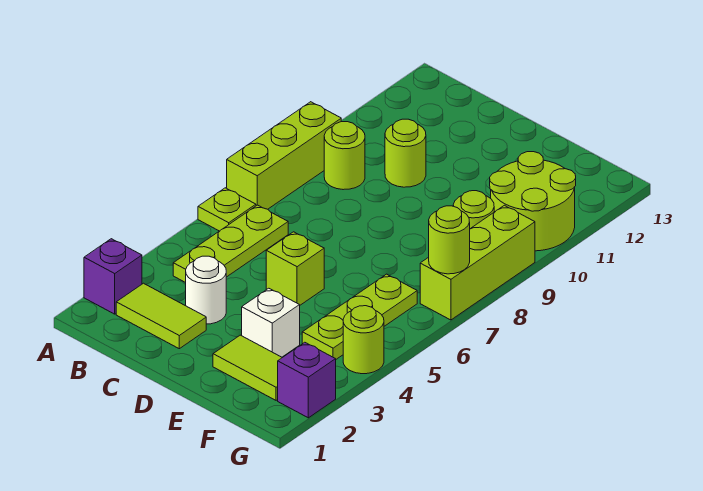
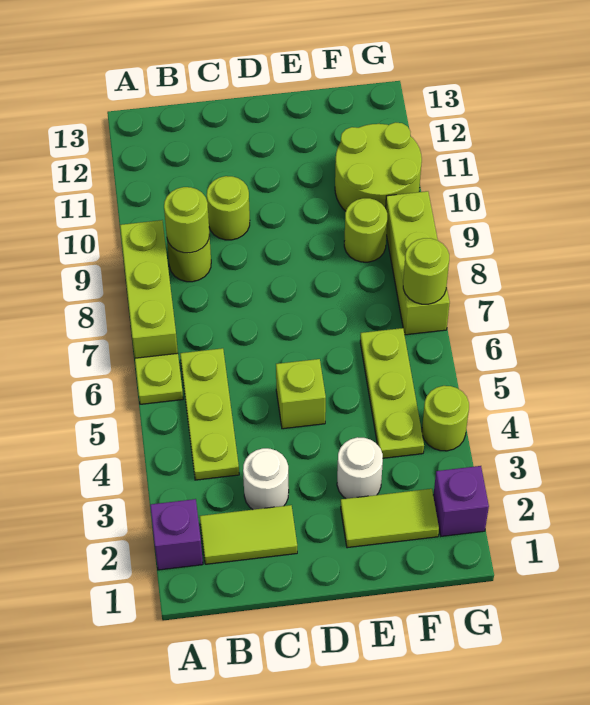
none -> lime 1x1 round brick [164,187,209,253]
white 1x1 brick [242,288,300,357] -> white 1x1 round brick [337,437,383,499]

